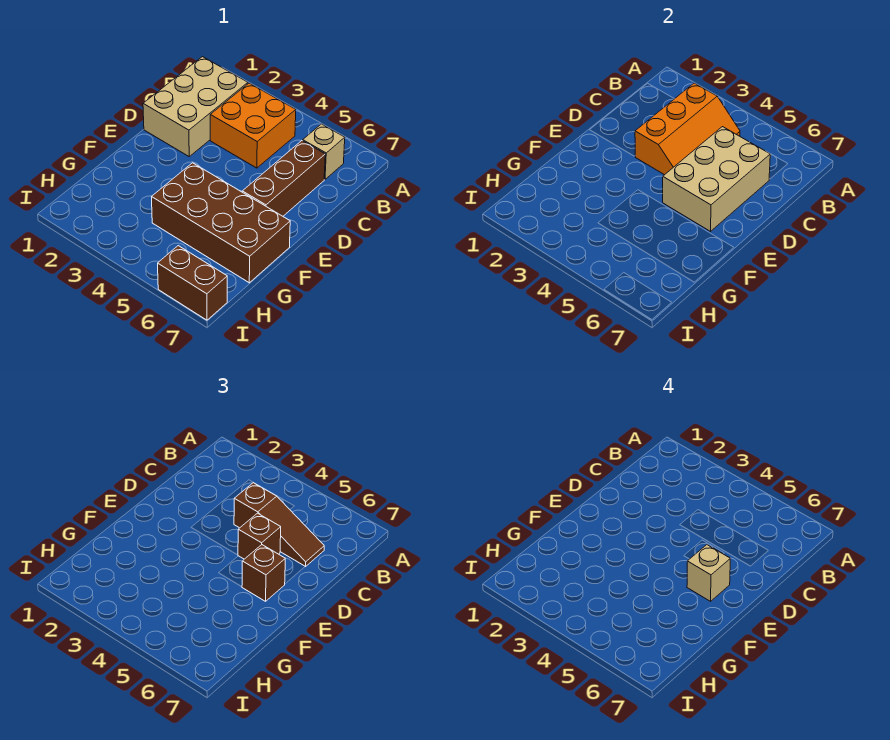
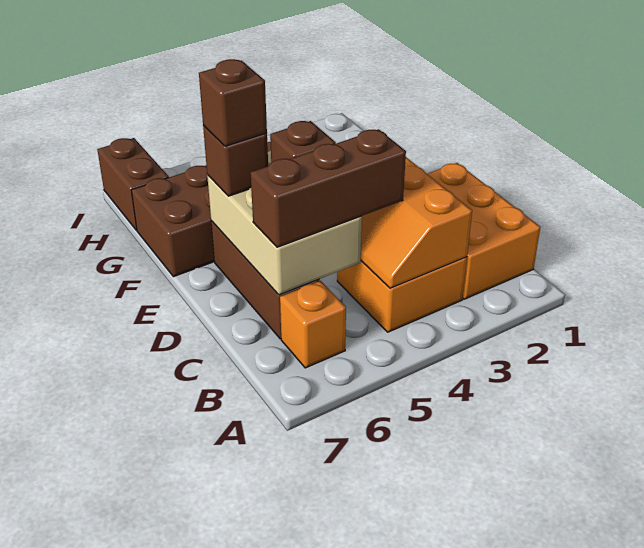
tan 2x3 brick [143,57,248,156] -> orange 2x3 brick [427,163,540,299]
tan 1x1 brick [303,124,345,179] -> orange 1x1 brick [280,281,346,368]
brown 1x3 slope [234,483,324,567] -> brown 1x3 brick [251,129,406,247]
tan 1x1 brick [687,545,730,601] -> brown 1x1 brick [199,59,267,146]
brown 1x2 brick [158,246,227,320] -> brown 1x2 brick turned to [97,138,169,230]

